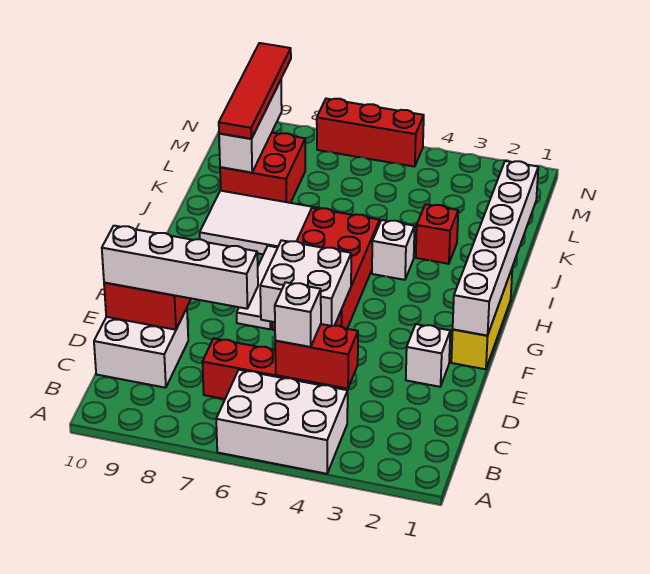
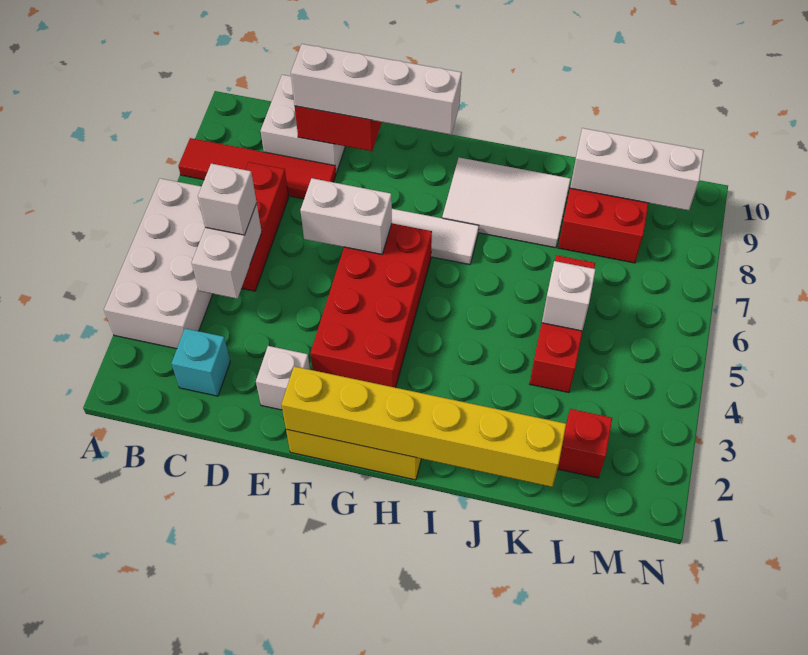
white 2x3 brick [216,370,348,474] -> white 2x4 brick [104,178,213,349]
none -> cyan 1x1 brick [171,329,230,396]
red 1x2 brick [275,324,358,389] -> white 1x2 brick [192,204,262,299]
white 1x4 brick [102,226,258,309] -> white 1x4 brick turned to [291,44,462,135]
white 2x2 brick [260,240,351,326] -> white 1x2 brick [300,178,392,254]
white 1x6 brick [453,161,538,336] -> yellow 1x6 brick [281,366,566,487]
red 2x4 brick [272,208,380,330] -> red 2x4 brick turned to [311,223,432,388]
white 1x1 brick [372,220,415,280] -> white 1x1 brick moved to [542,261,596,331]
white 2x3 tile [200,191,320,254] -> white 2x3 tile turned to [442,158,570,248]
red 1x1 brick [416,204,458,264] -> red 1x1 brick moved to [558,409,612,478]
red 1x4 tile [219,43,291,139] -> red 1x4 tile moved to [178,138,336,199]
red 1x3 brick [317,99,424,167] -> red 1x3 brick moved to [530,255,595,393]

